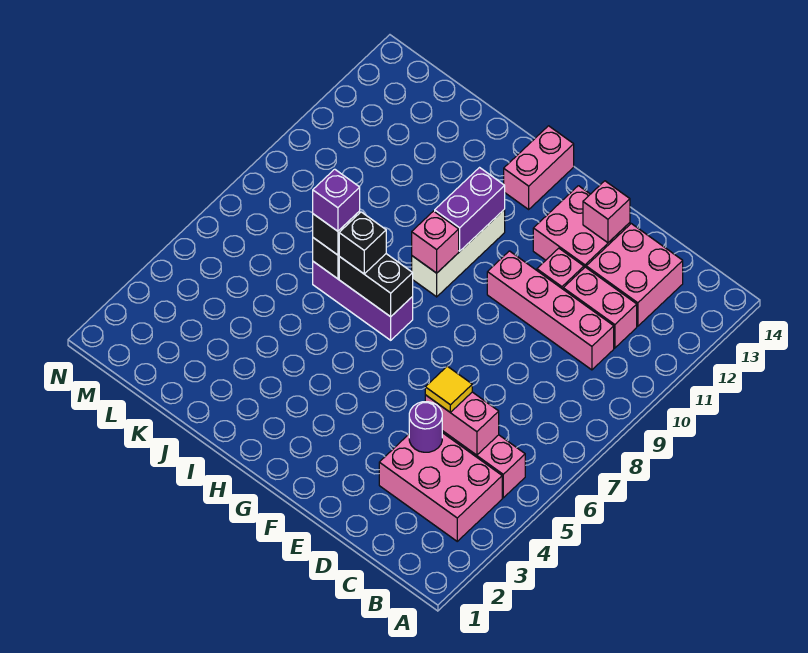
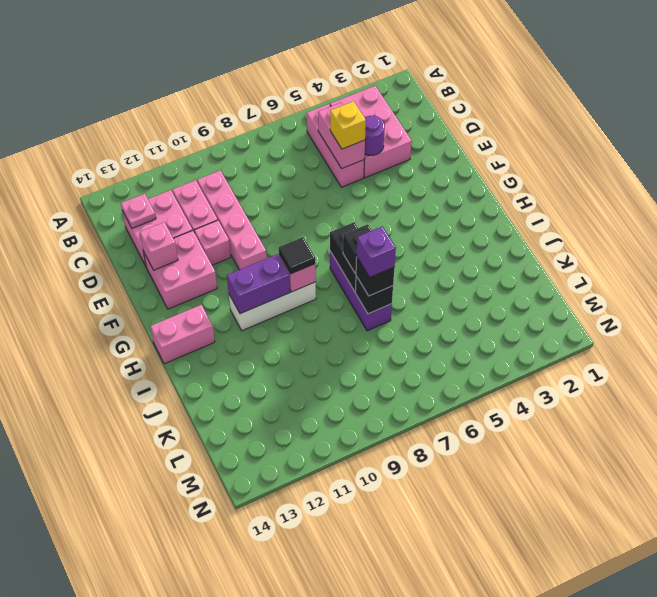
none -> pink 1x1 plate [121,194,156,228]
yellow 1x1 tile [425,366,472,412] -> yellow 1x1 brick [330,101,366,149]
none -> black 1x1 tile [279,237,315,274]

